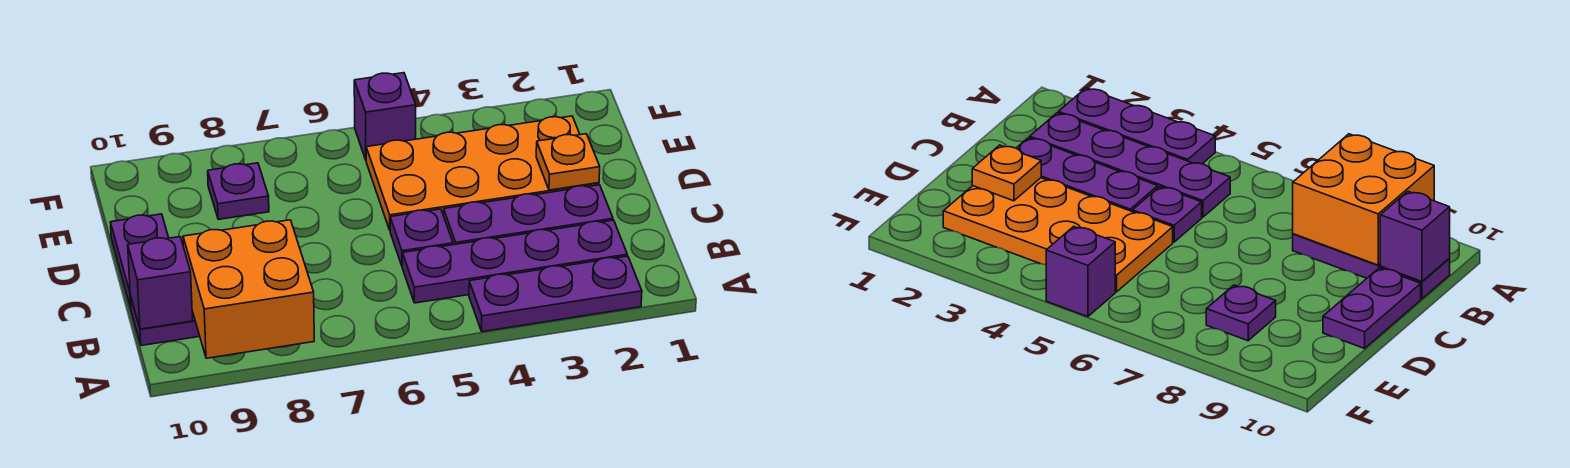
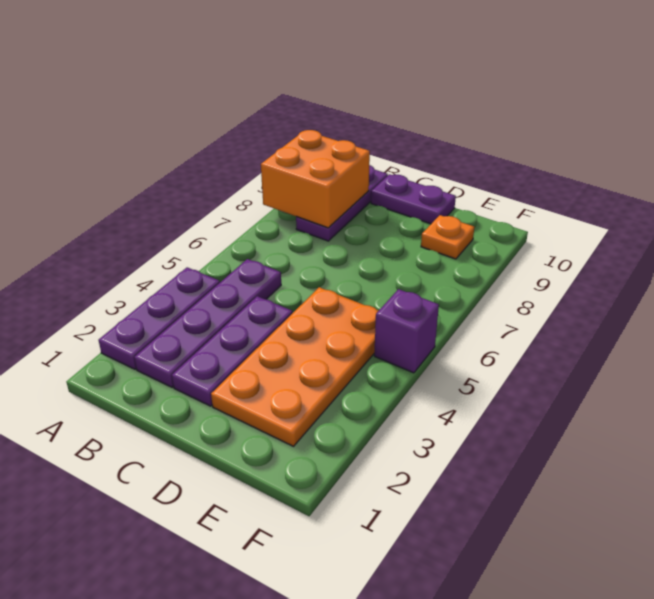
purple 1x1 brick [128,237,193,329] -> none
purple 1x1 plate [390,209,453,265] -> none
orange 1x1 plate [536,134,600,190] -> orange 1x1 plate moved to [421,215,474,259]
purple 1x1 plate [208,163,269,219] -> none

